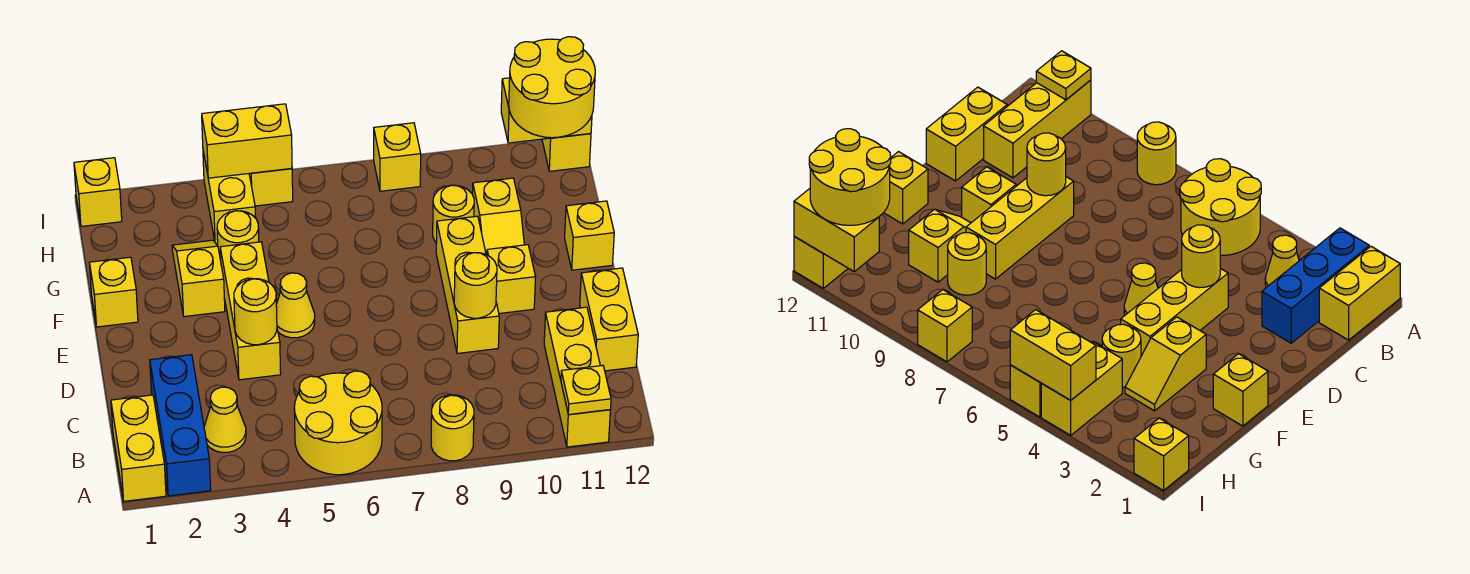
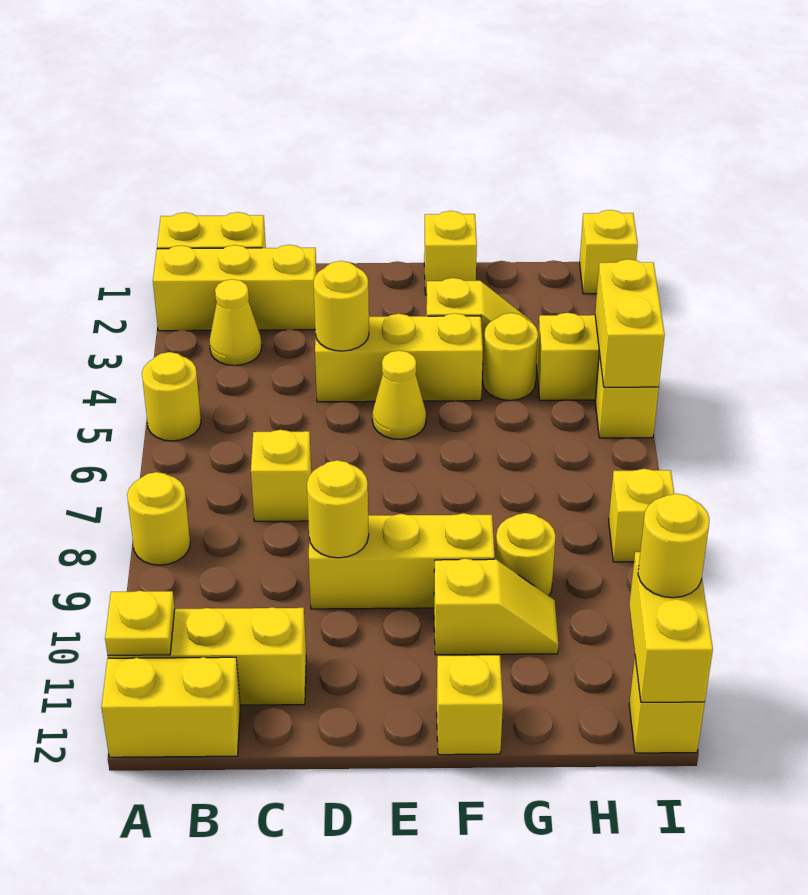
blue 1x3 brick [150,355,211,496] -> yellow 1x3 brick [153,245,317,331]
yellow 2x2 round brick [294,371,382,475] -> yellow 1x1 round brick [142,352,201,441]
yellow 1x2 brick [580,268,638,371] -> yellow 1x2 brick moved to [101,657,240,757]
yellow 1x1 brick [487,245,535,313] -> yellow 1x1 brick moved to [251,430,311,521]
yellow 1x2 slope [473,178,524,255] -> yellow 1x2 slope turned to [434,559,558,655]
yellow 2x2 round brick [509,37,595,138] -> yellow 1x1 round brick [638,494,709,598]

